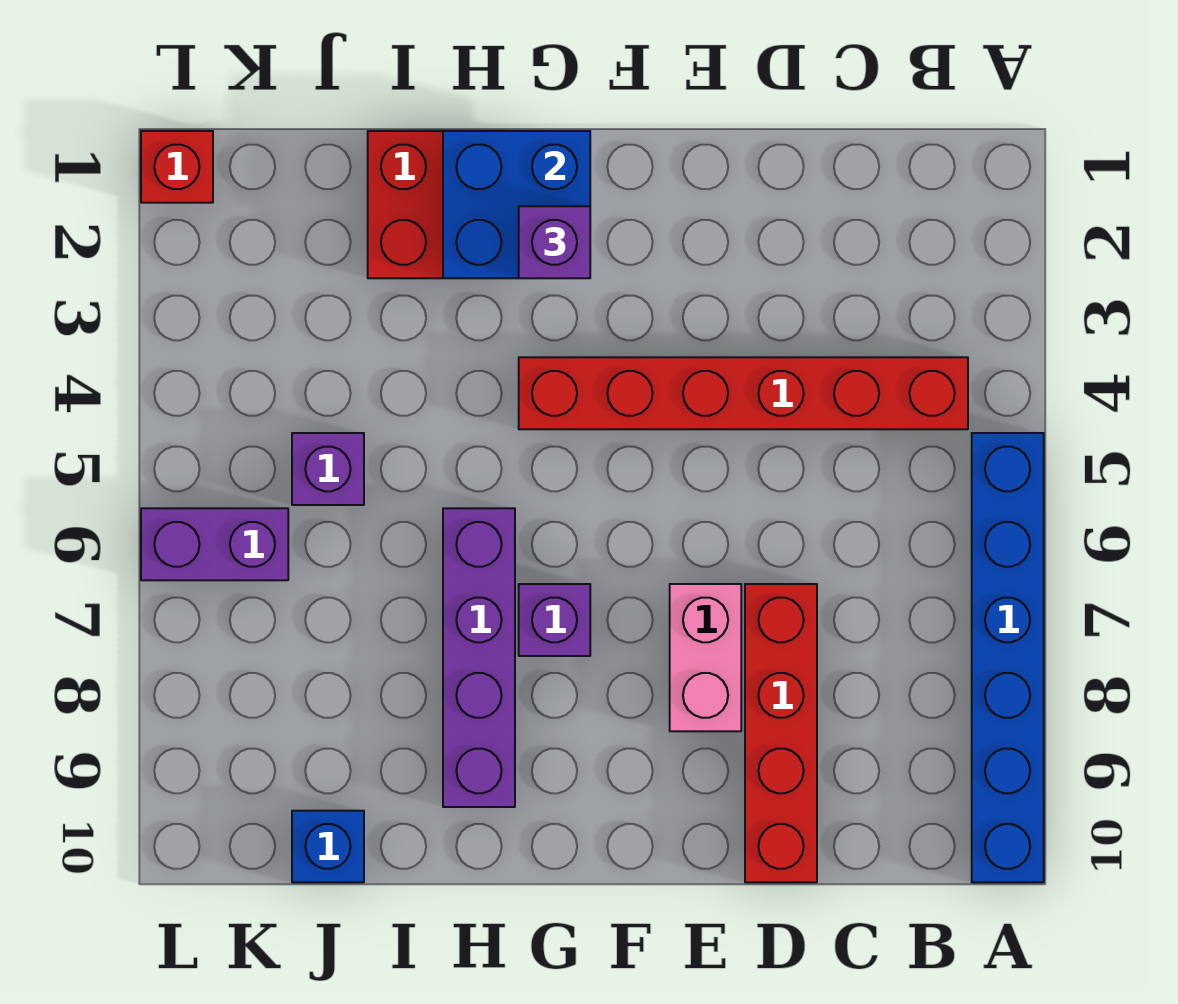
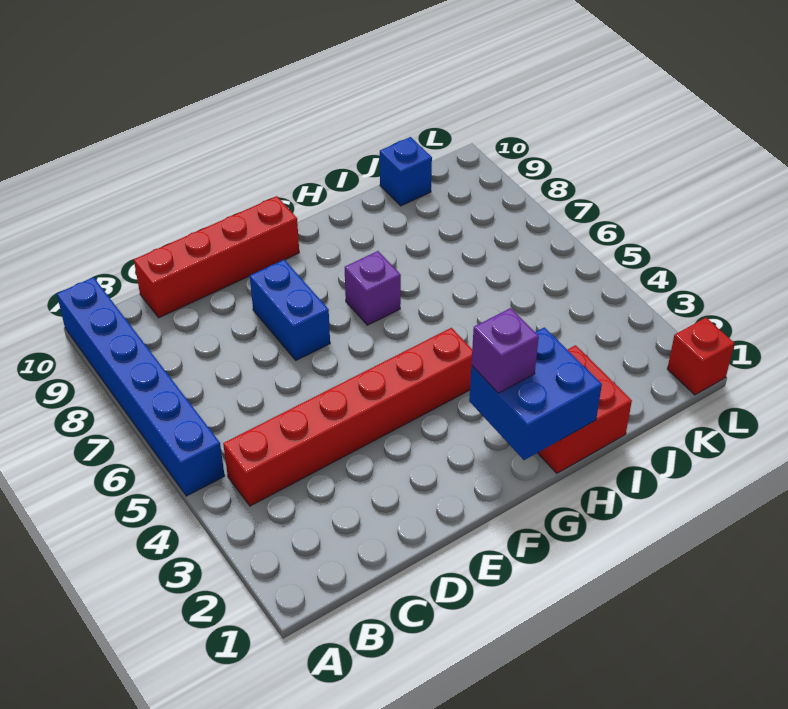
red 1x4 brick [745,584,817,882] -> red 1x4 brick turned to [134,196,299,318]
pink 1x2 brick [670,584,741,731] -> blue 1x2 brick [250,260,330,360]
purple 1x4 brick [443,508,515,807] -> none
purple 1x1 brick [292,433,364,505] -> none
purple 1x2 brick [141,508,288,580] -> none

